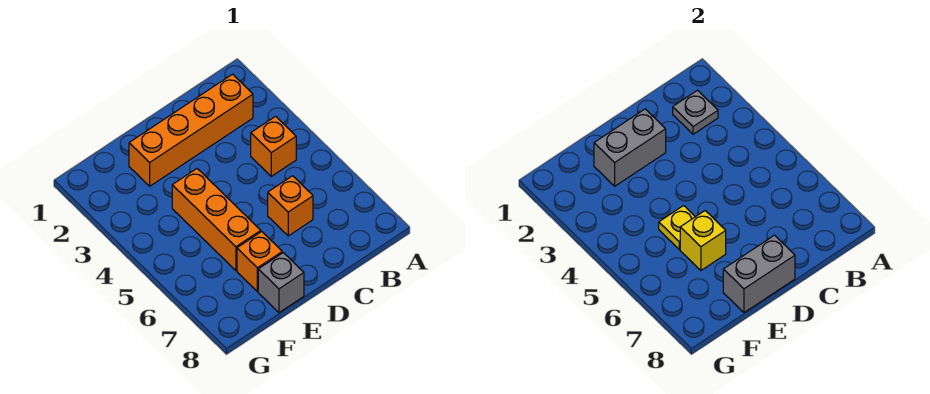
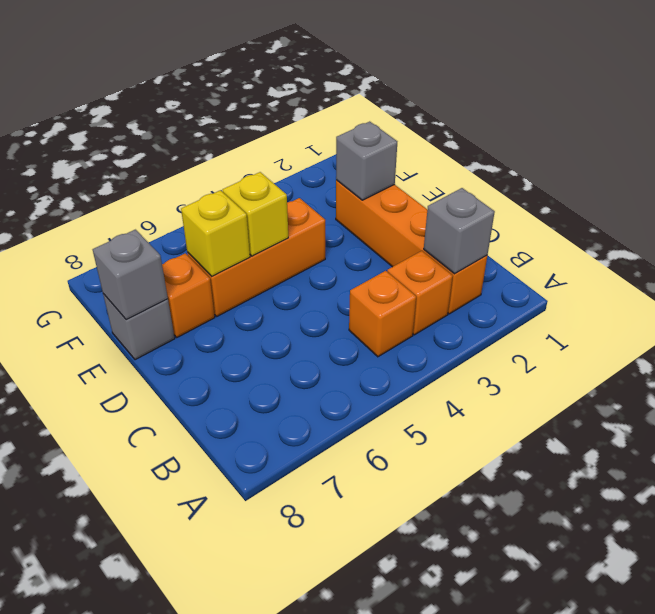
grey 1x1 plate [673,90,718,134] -> grey 1x1 brick [424,188,495,274]
orange 1x1 brick [268,176,313,236] -> orange 1x1 brick moved to [387,251,453,335]
grey 1x2 brick [594,109,666,186] -> grey 1x1 brick [336,122,397,200]
grey 1x2 brick [723,235,795,313] -> grey 1x1 brick [93,230,168,320]
yellow 1x1 plate [659,206,695,249] -> yellow 1x1 brick [223,172,288,256]

